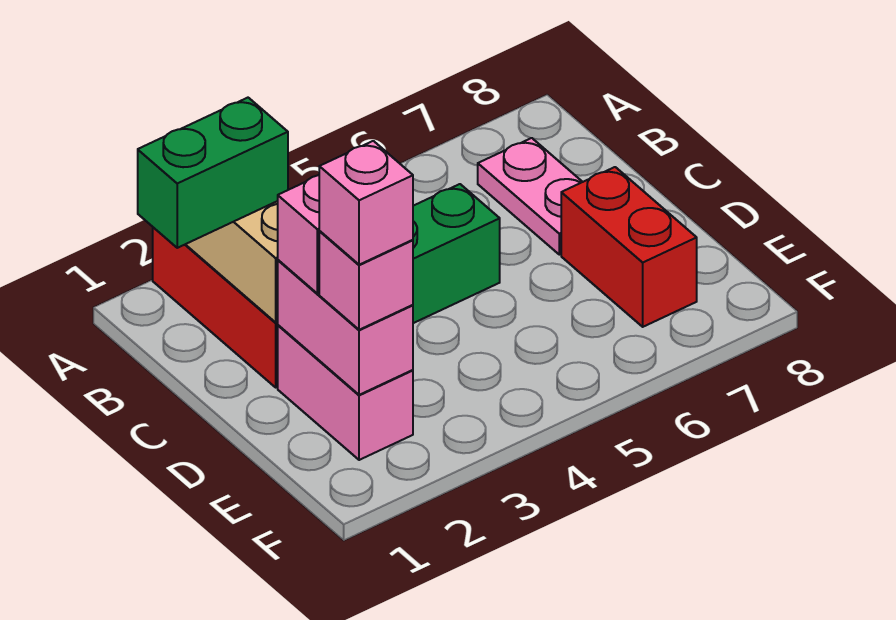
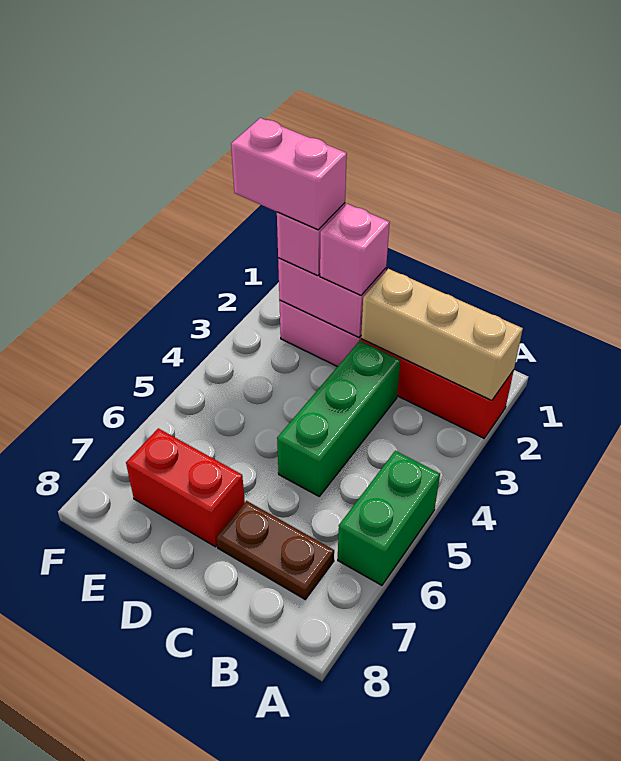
green 1x2 brick [138,98,288,248] -> green 1x2 brick moved to [338,451,440,585]
pink 1x2 plate [478,138,582,255] -> brown 1x2 plate [216,501,334,599]
pink 1x1 brick [319,141,413,265] -> pink 1x2 brick [231,118,347,230]

